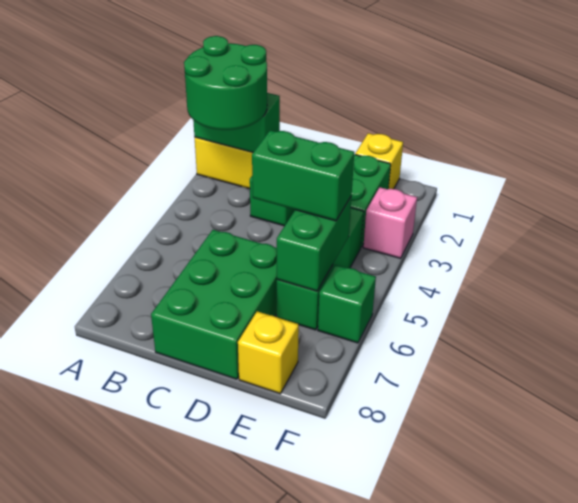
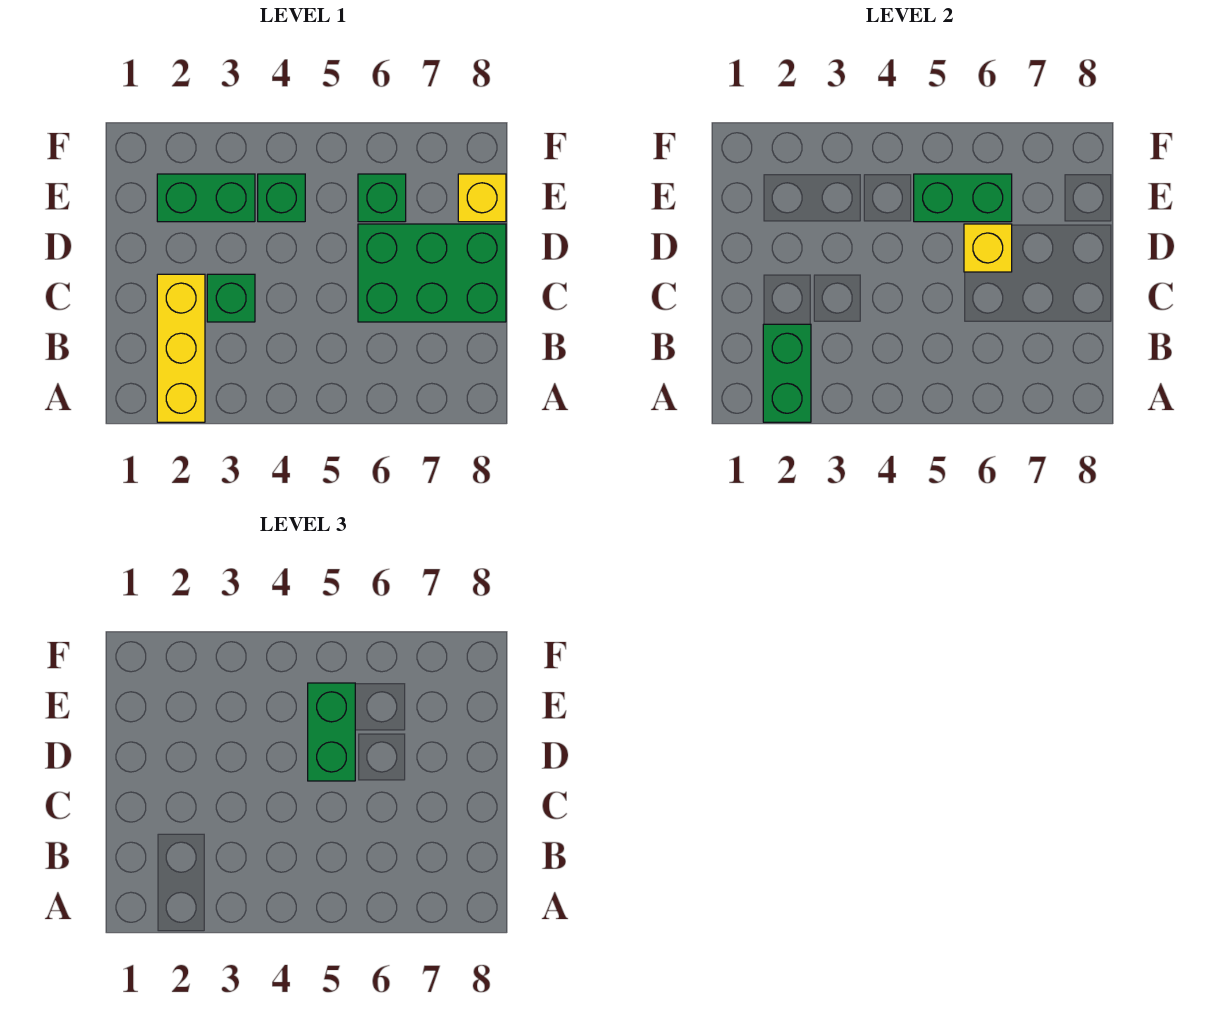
green 2x2 round brick [184,36,267,130] -> none
yellow 1x1 brick [355,133,403,189] -> yellow 1x1 brick moved to [964,224,1012,272]
pink 1x1 brick [363,187,417,258] -> none
green 1x1 brick [318,265,376,343] -> none

